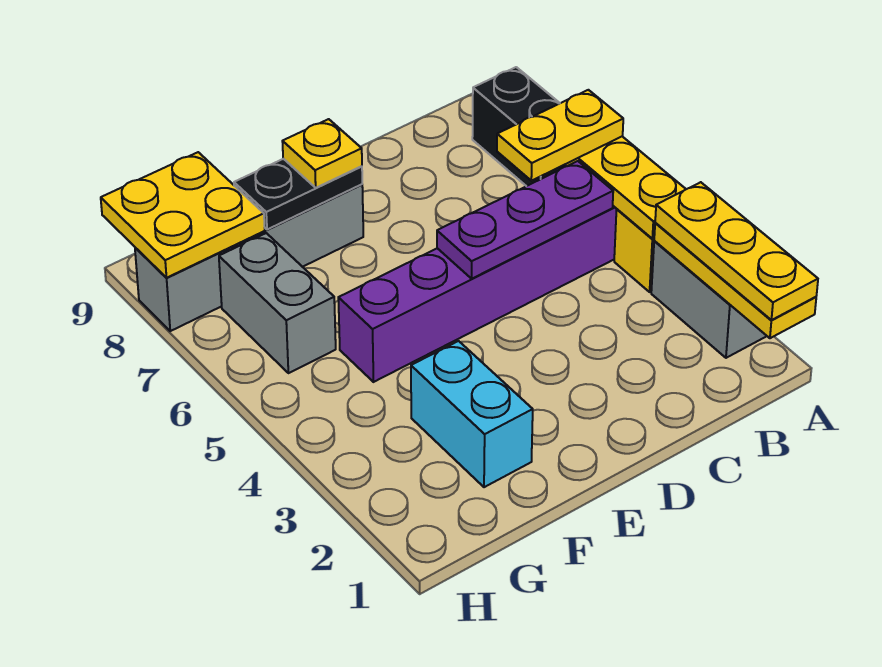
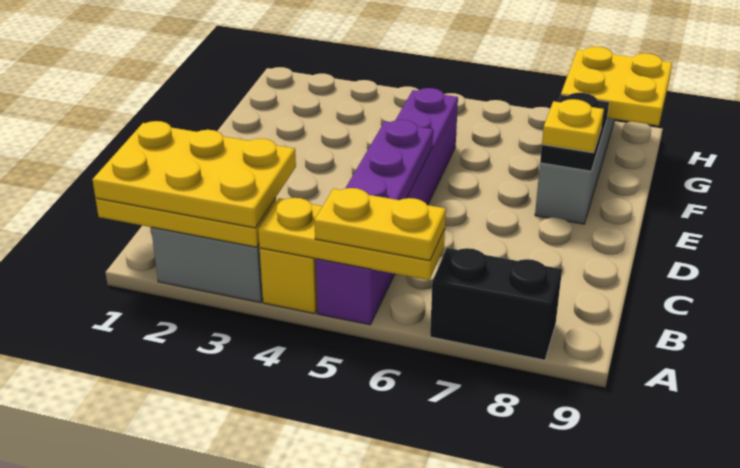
yellow 1x3 plate [655,182,818,320] -> yellow 2x3 plate [92,121,296,228]
yellow 1x2 plate [497,90,623,181] -> yellow 1x2 plate turned to [314,188,446,261]
cyan 1x2 brick [411,341,533,487] -> none
grey 1x2 brick [219,233,336,373] -> none

